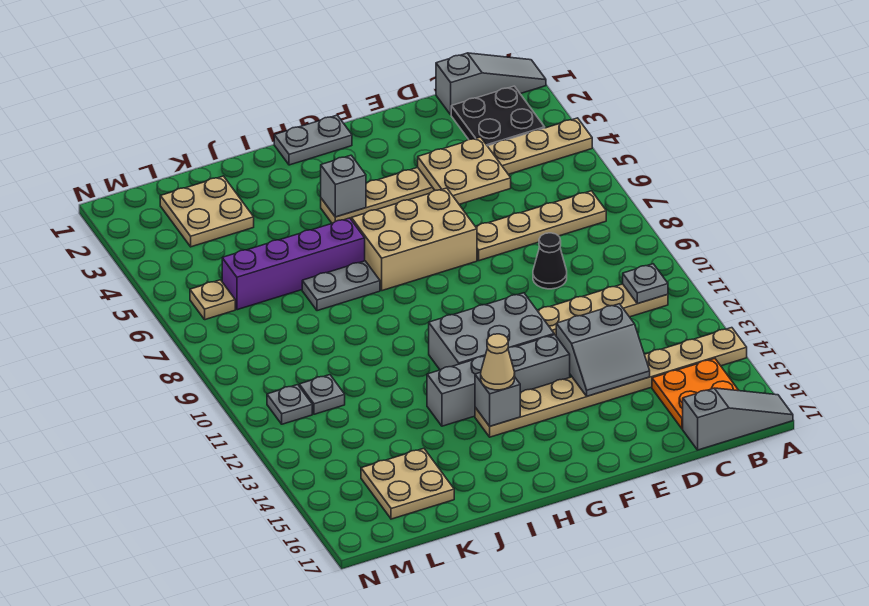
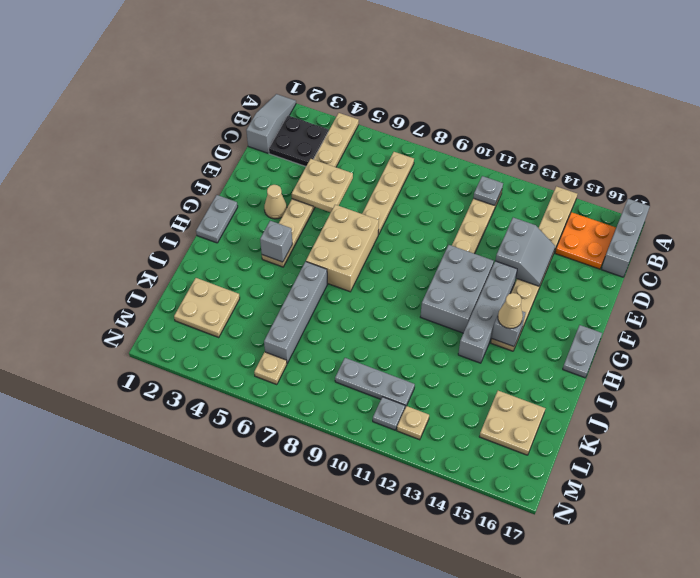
grey 1x3 slope [683,388,793,450] -> grey 1x3 brick [602,199,650,277]
black 1x1 cone [533,233,567,289] -> none
none -> tan 1x1 cone [264,185,287,219]
purple 1x4 brick [222,218,365,310] -> grey 1x4 brick [264,262,328,363]
grey 1x2 plate [302,261,380,311] -> grey 1x2 plate moved to [563,325,602,378]
grey 1x1 plate [299,375,345,414] -> grey 1x3 plate [335,358,415,407]
none -> tan 1x1 plate [397,406,429,440]

